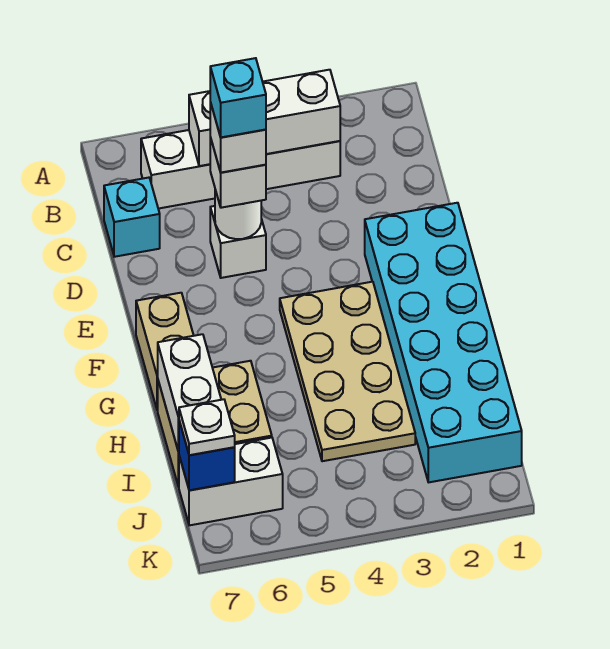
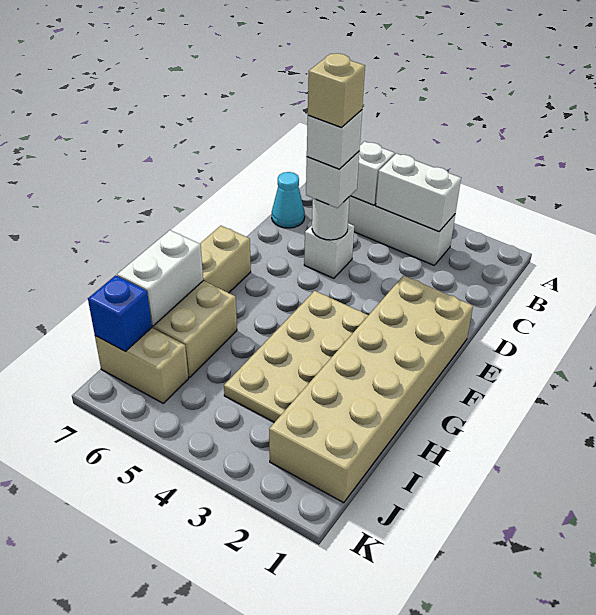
cyan 1x1 brick [104,178,160,257] -> cyan 1x1 cone [272,172,305,228]
cyan 1x1 brick [210,58,266,137] -> tan 1x1 brick [308,53,365,128]
cyan 2x6 brick [365,203,522,482] -> tan 2x6 brick [269,276,473,503]
white 1x2 brick [179,438,283,525] -> tan 1x2 brick [95,328,188,403]
white 1x1 plate [179,399,235,455] -> none

